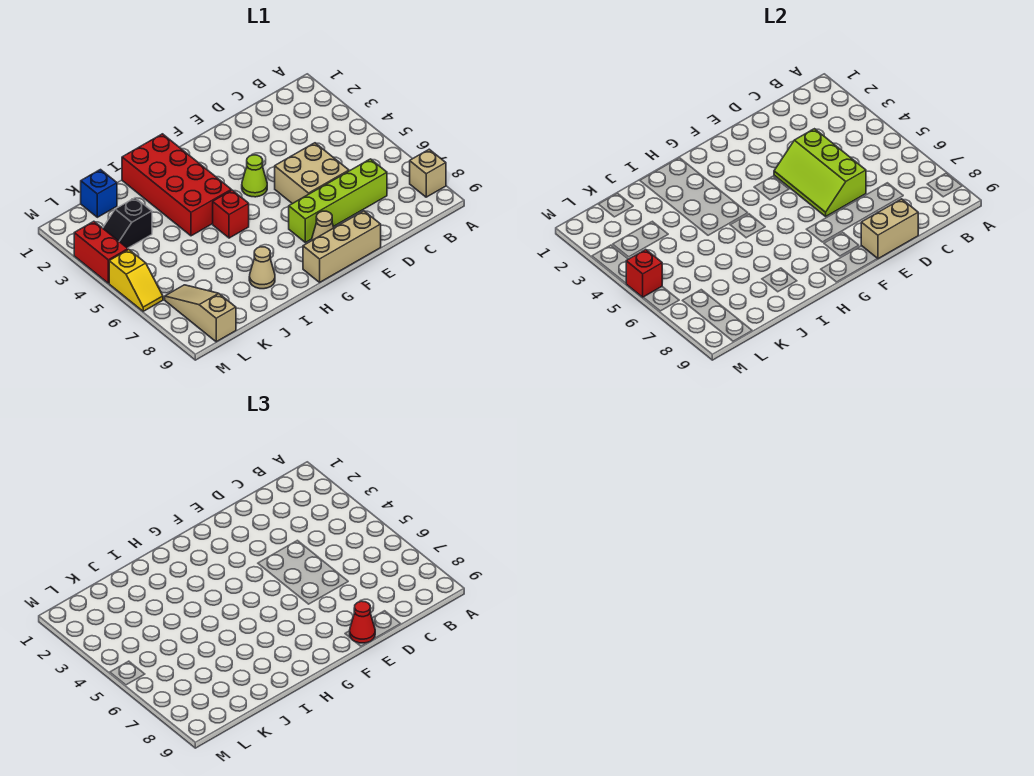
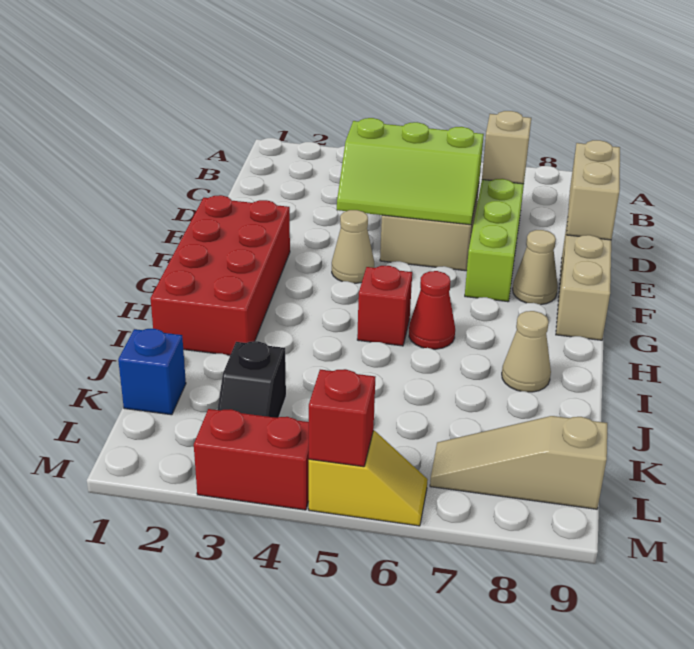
tan 1x1 brick [410,149,446,197] -> tan 1x1 brick moved to [482,111,531,184]
red 1x1 cone [350,601,375,643] -> red 1x1 cone moved to [409,271,455,349]
lime 1x1 cone [242,155,267,197] -> tan 1x1 cone [332,210,374,283]
red 2x4 brick [122,134,231,236] -> red 2x4 brick turned to [150,195,290,355]

